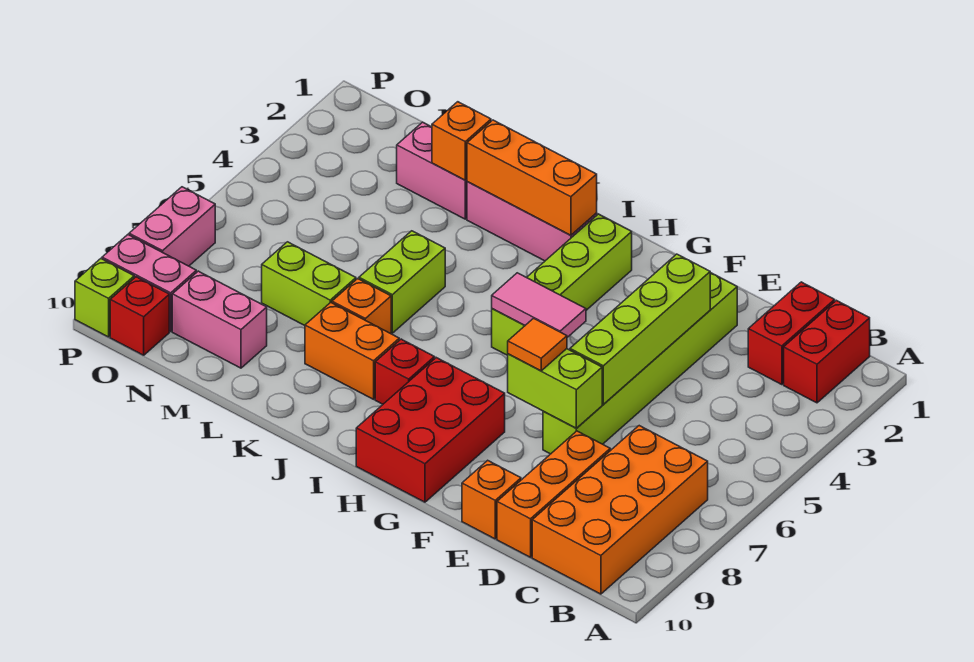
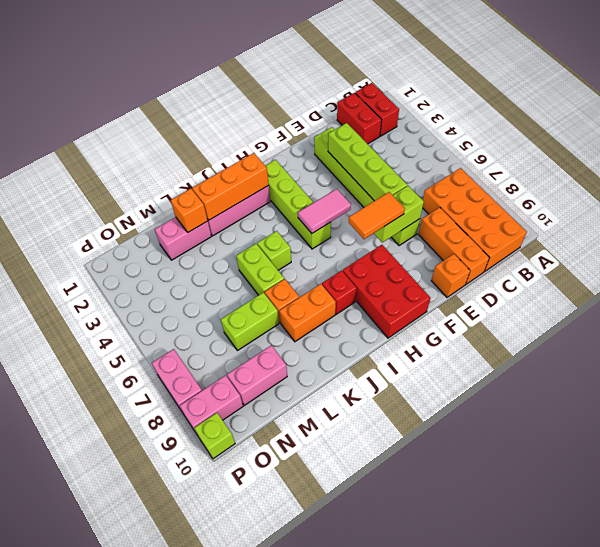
orange 1x1 tile [508,318,567,371] -> orange 1x2 tile [349,192,405,239]
none -> lime 1x1 brick [257,231,291,270]
red 1x1 brick [110,277,169,355] -> none

